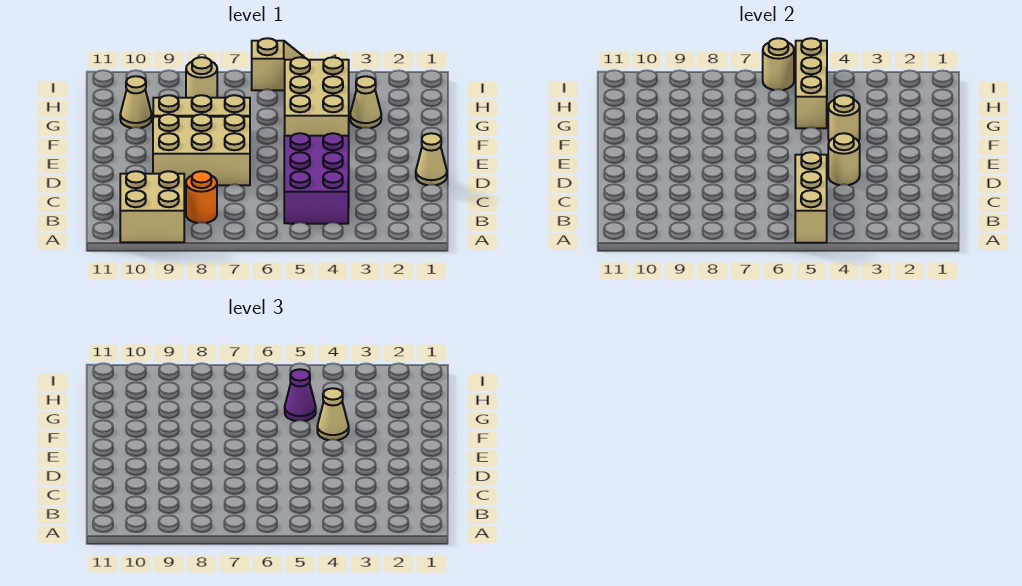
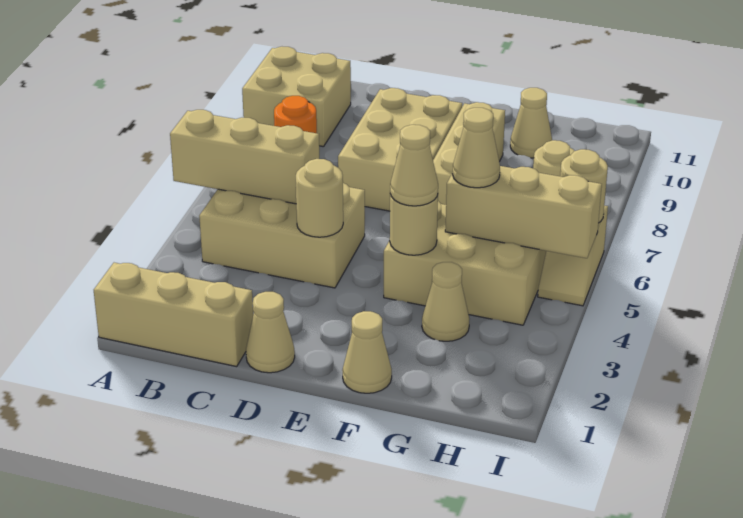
none -> tan 1x3 brick [94,263,253,367]
purple 2x3 brick [284,133,349,224] -> tan 2x3 brick [199,183,365,288]
none -> tan 1x1 cone [343,311,392,393]
purple 1x1 cone [285,369,316,421] -> tan 1x1 cone [453,108,500,188]

